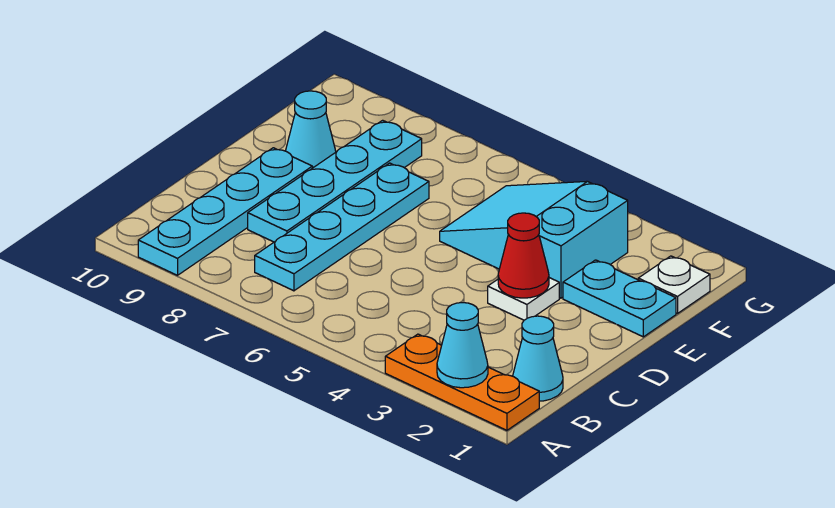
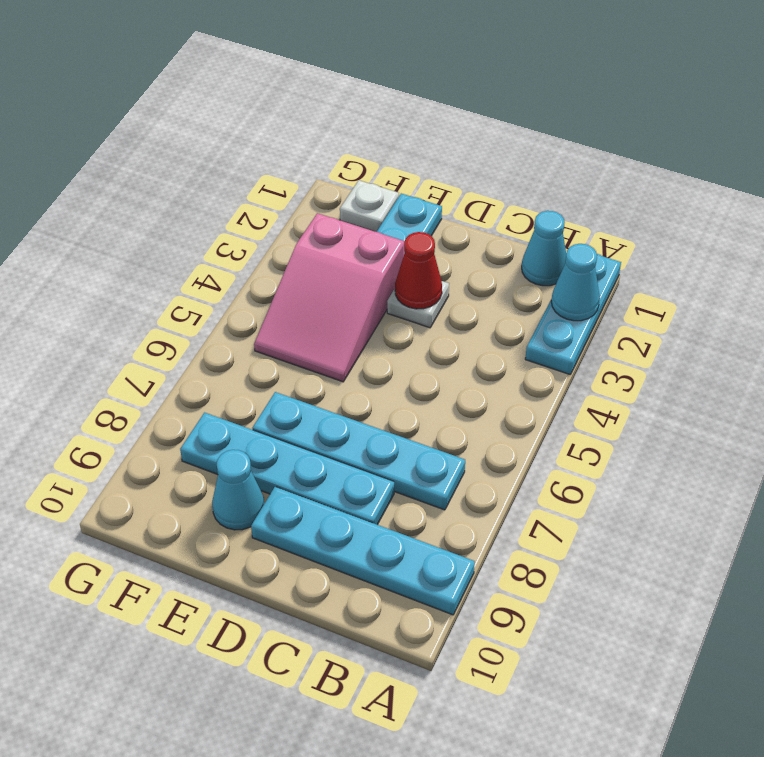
orange 1x3 plate [385,334,539,430] -> cyan 1x3 plate [525,254,621,374]
cyan 2x3 slope [440,181,628,298] -> pink 2x3 slope [254,213,405,382]

